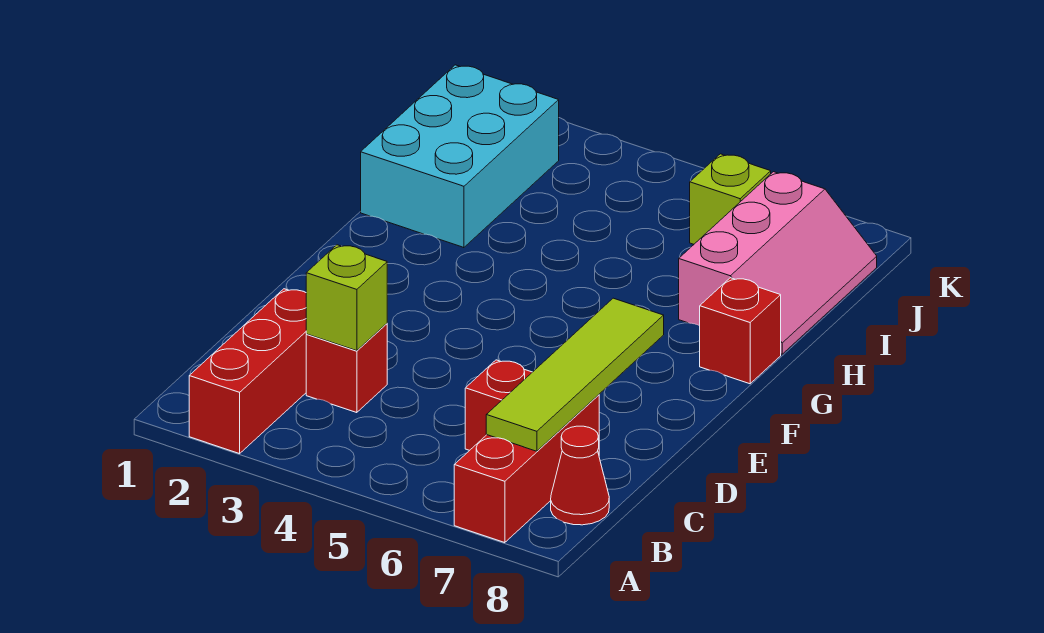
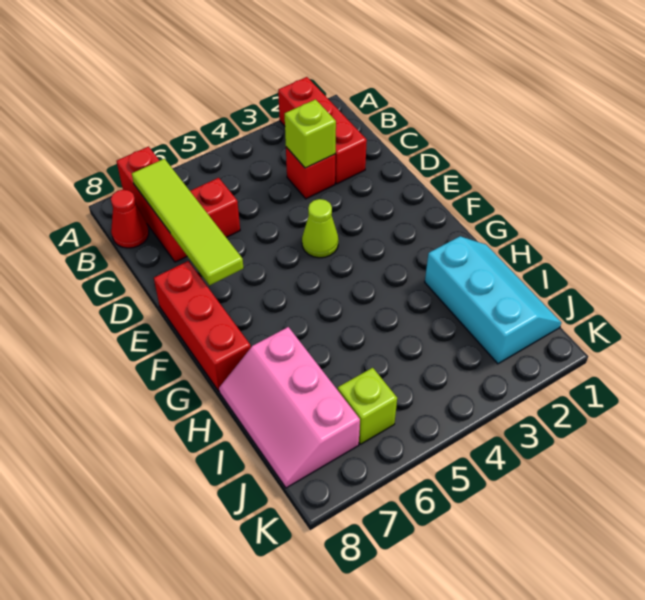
none -> lime 1x1 cone [302,199,339,258]
red 1x1 brick [700,278,781,384] -> red 1x3 brick [154,261,251,391]
cyan 2x3 brick [361,65,559,248] -> cyan 2x3 slope [425,236,561,364]

